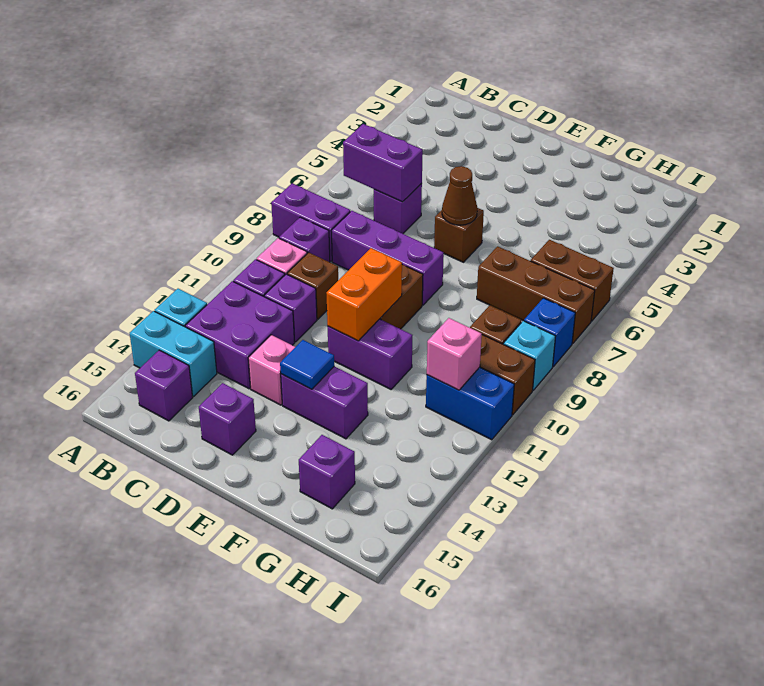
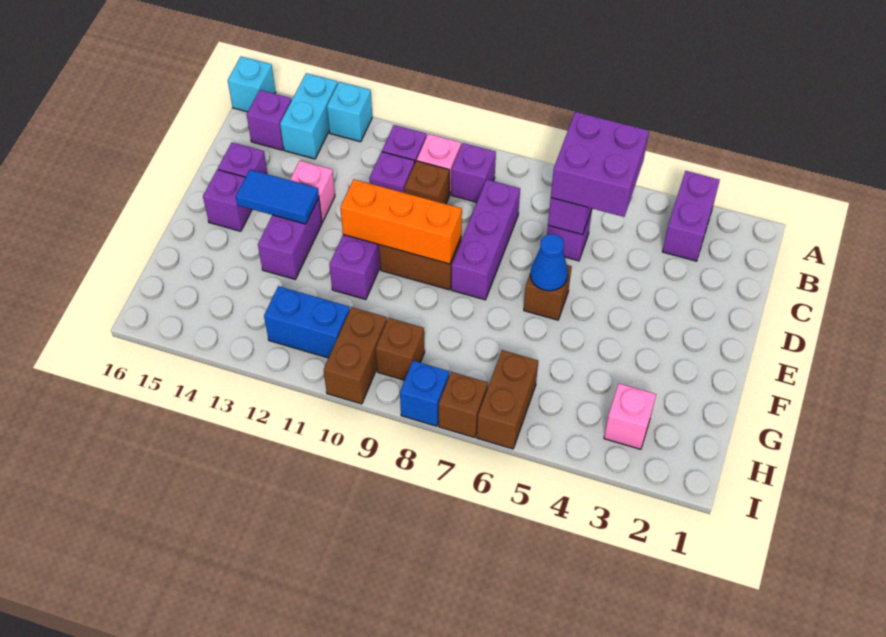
purple 1x2 brick [271,183,350,262] -> purple 1x2 brick moved to [662,171,720,261]
purple 2x2 brick [185,281,295,389] -> purple 2x2 brick moved to [551,112,649,217]
brown 1x1 cone [442,166,477,225] -> blue 1x1 cone [530,234,568,291]
orange 1x2 brick [326,248,402,341] -> orange 1x3 brick [340,179,462,264]
blue 1x1 tile [280,340,334,389] -> blue 1x2 tile [236,170,319,224]
brown 1x3 brick [477,246,595,344] -> brown 1x1 brick [439,372,488,438]
purple 1x1 brick [299,435,355,509] -> purple 1x1 brick moved to [203,170,252,231]
blue 1x2 brick [426,367,514,440] -> blue 1x2 brick turned to [264,286,350,358]
pink 1x1 brick [427,318,482,390] -> pink 1x1 brick moved to [604,384,656,449]
cyan 1x1 brick [503,321,556,390] -> cyan 1x1 brick moved to [228,56,276,112]

